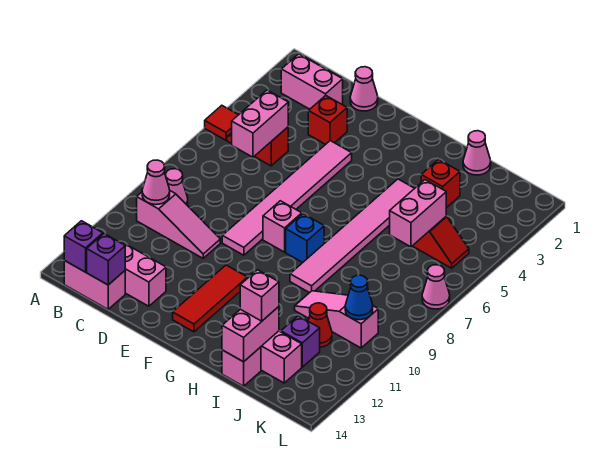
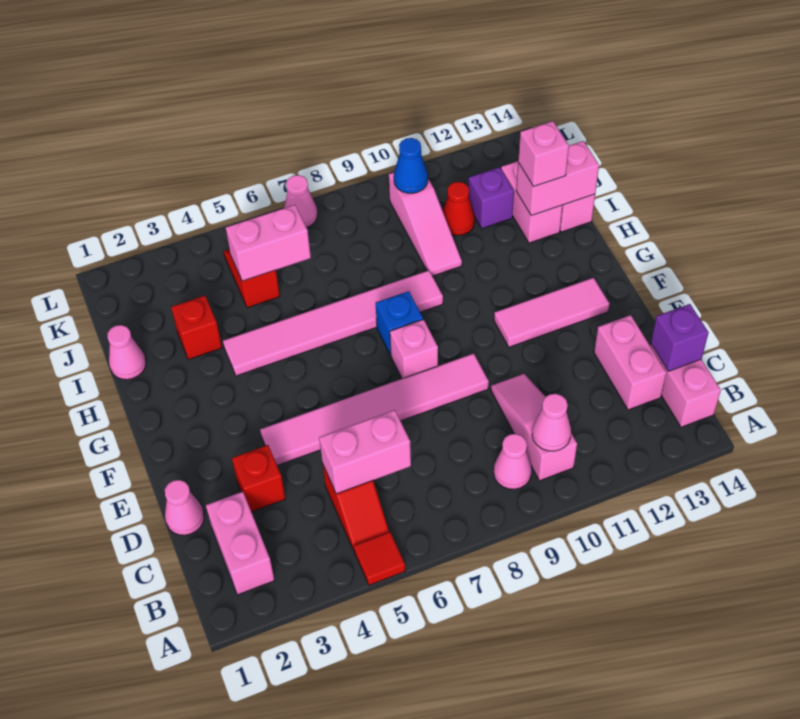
purple 1x1 brick [64,221,103,272] -> none
red 1x3 tile [173,265,247,332] -> pink 1x3 tile [494,278,609,347]

